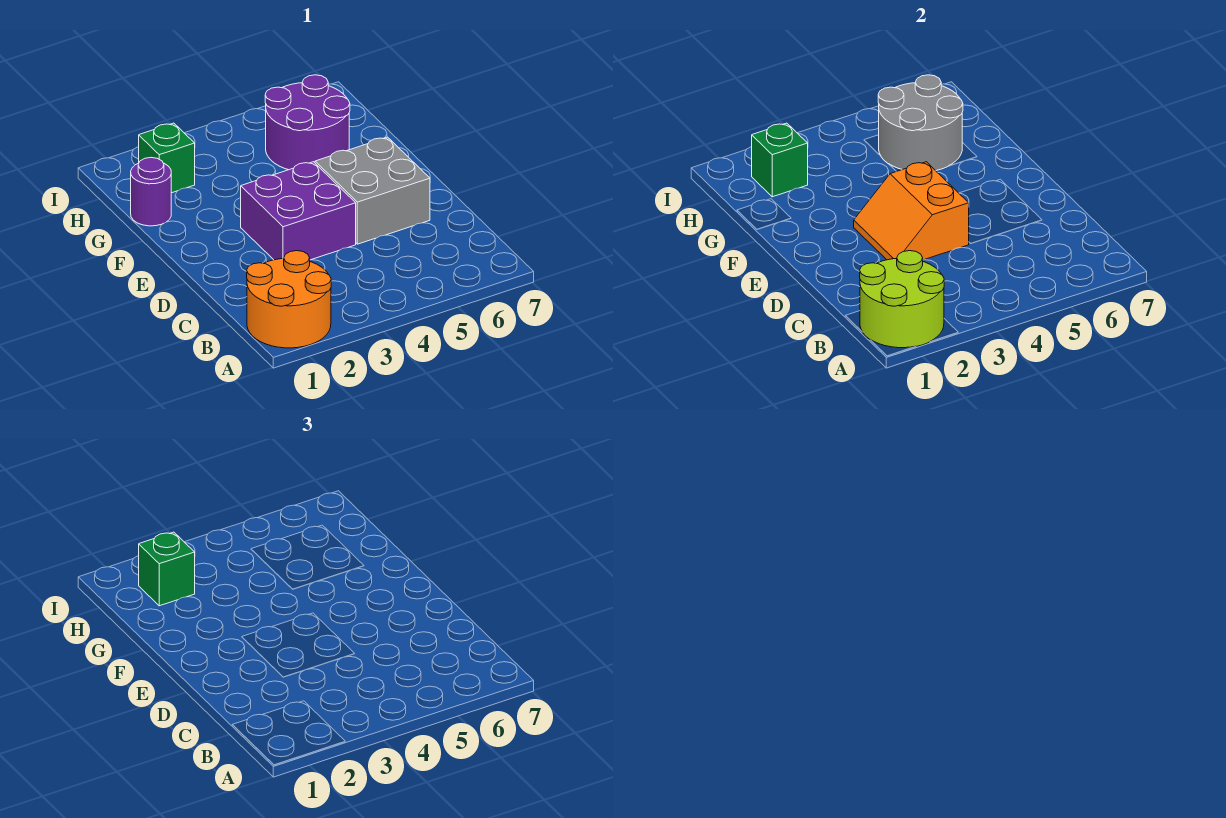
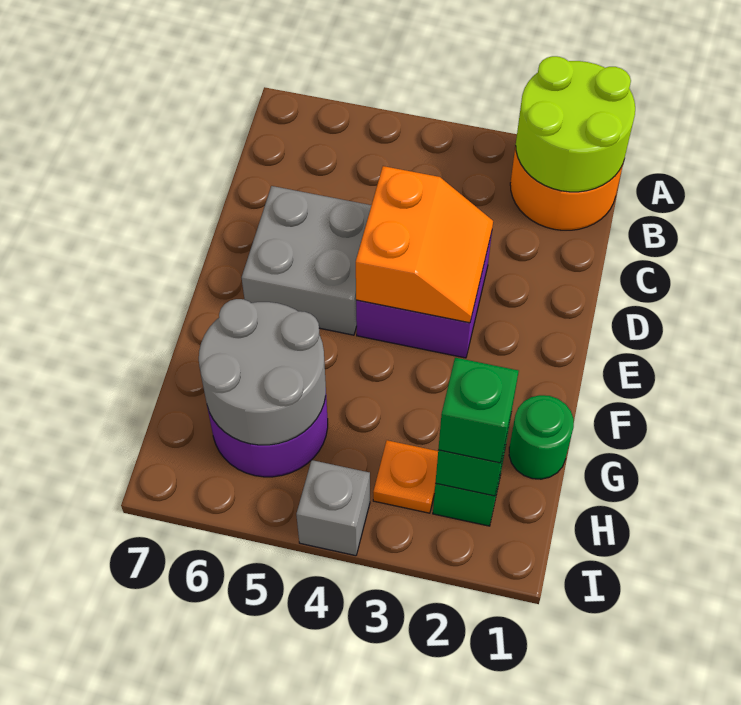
purple 1x1 round brick [131,158,171,226] -> green 1x1 round brick [509,395,574,479]
none -> orange 1x1 plate [373,440,438,513]
none -> grey 1x1 brick [296,460,370,556]

